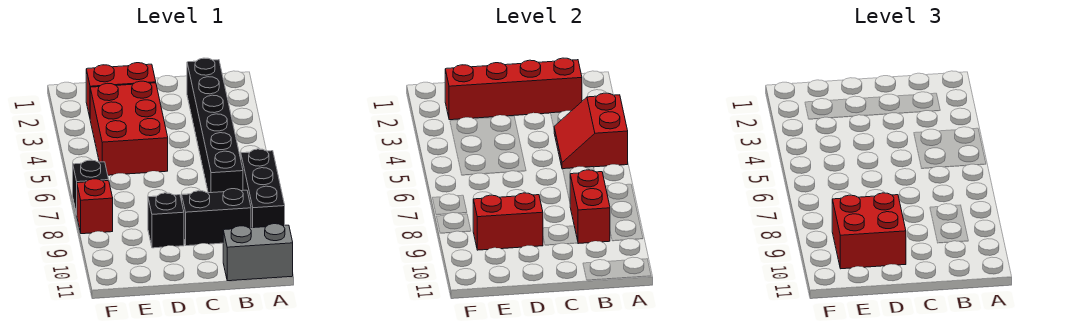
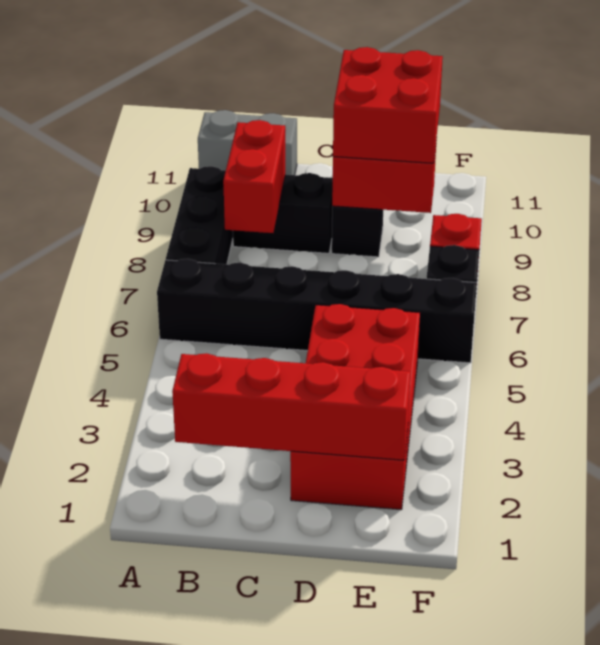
red 2x2 slope [554,93,628,169] -> none
black 1x6 brick [187,58,243,193] -> black 1x6 brick turned to [157,259,477,363]

